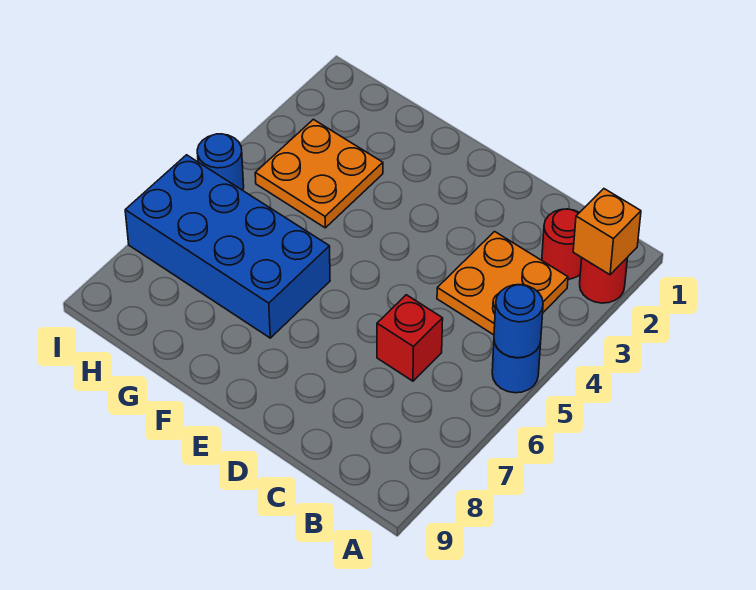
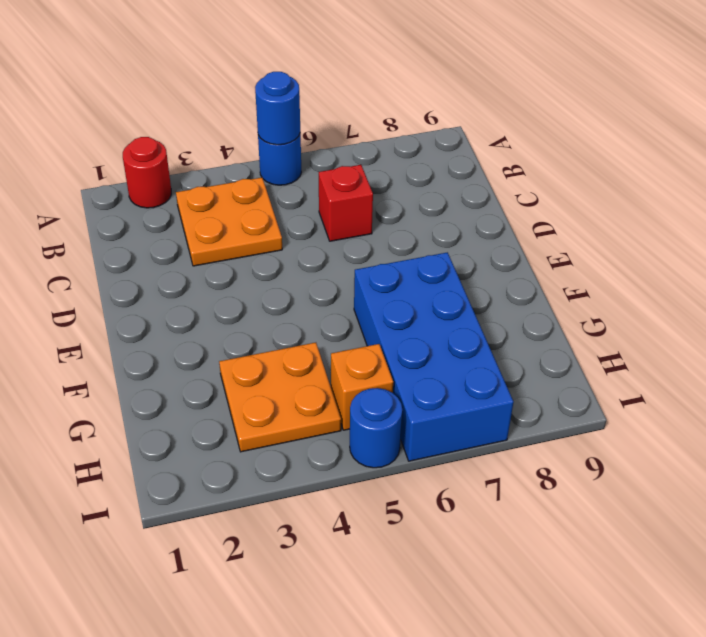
orange 1x1 brick [573,189,641,275] -> orange 1x1 brick moved to [331,344,393,430]
red 1x1 round brick [542,209,582,279] -> none

